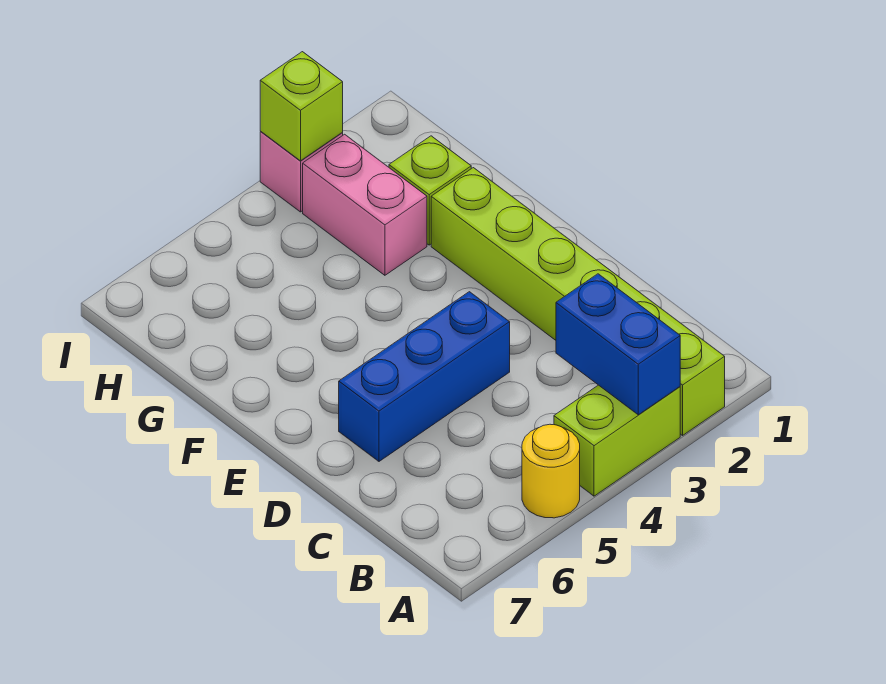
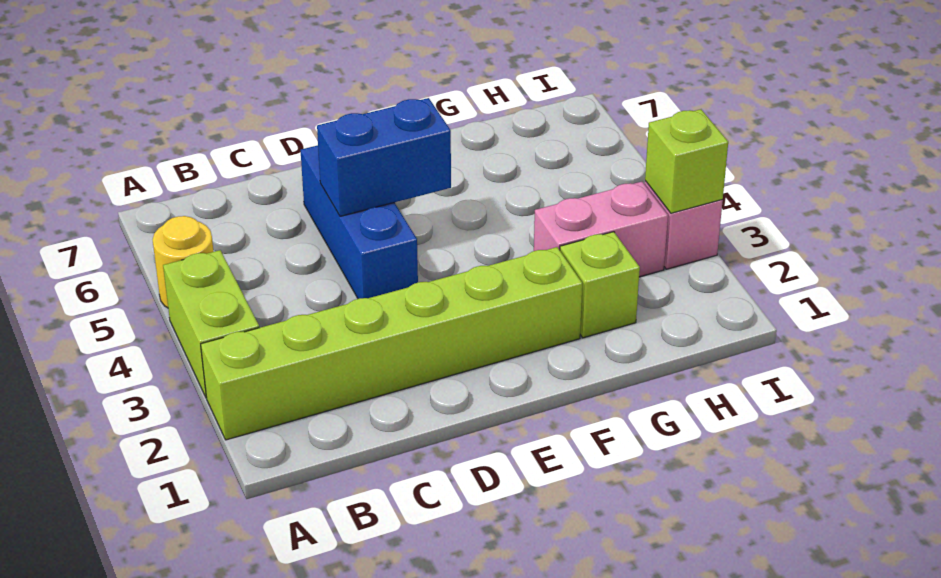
blue 1x2 brick [556,274,680,415] -> blue 1x2 brick moved to [317,98,451,216]

